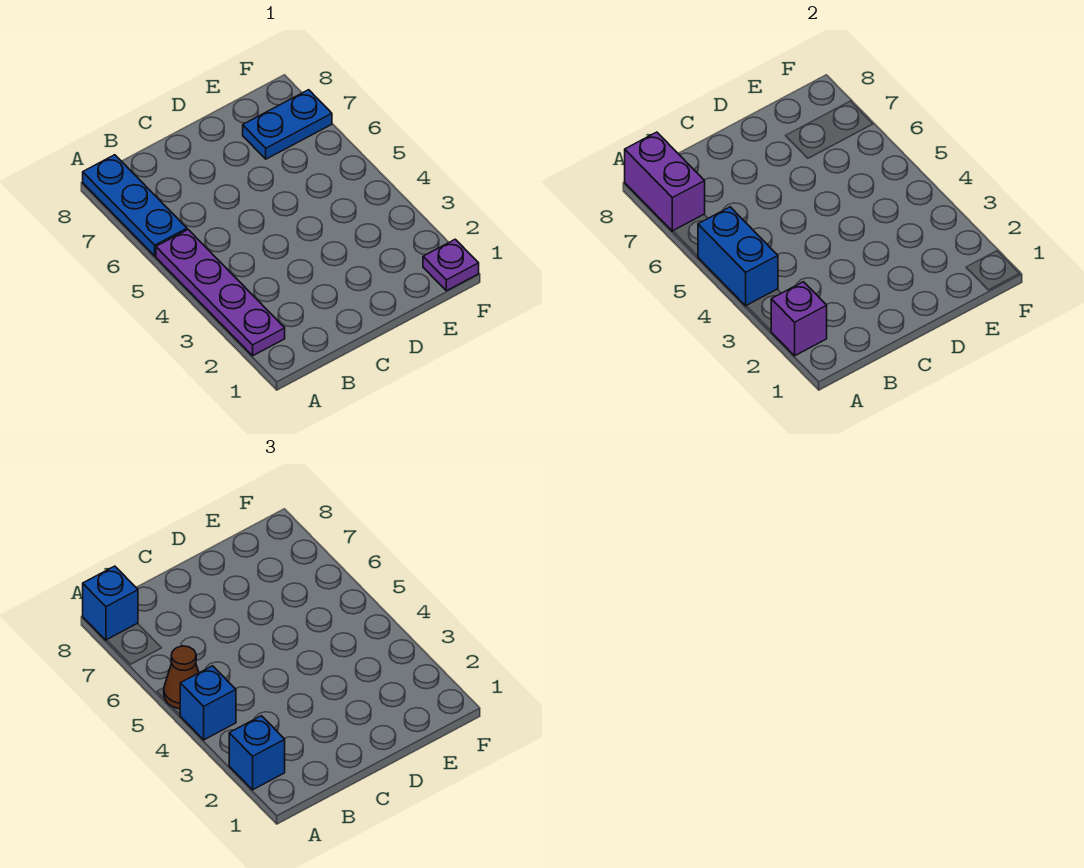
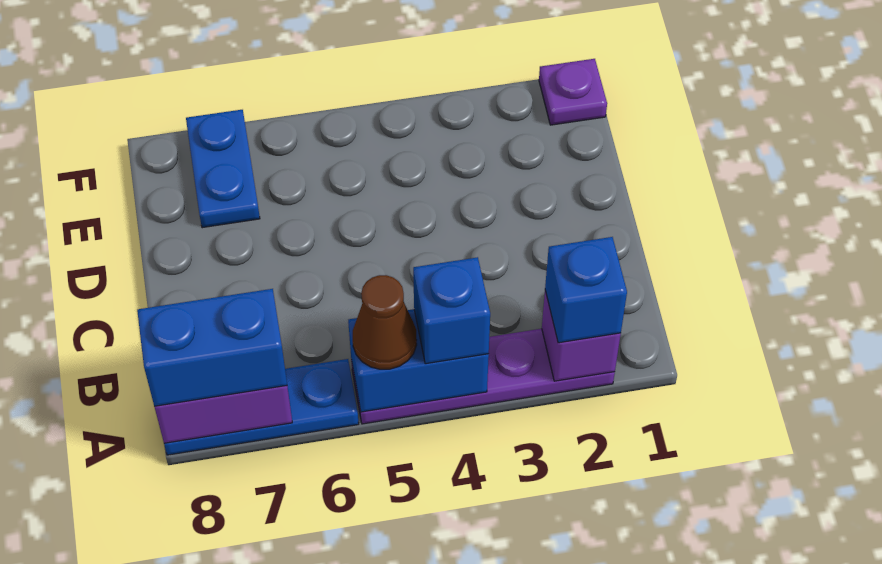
blue 1x1 brick [83,566,138,640] -> blue 1x2 brick [137,289,287,406]

